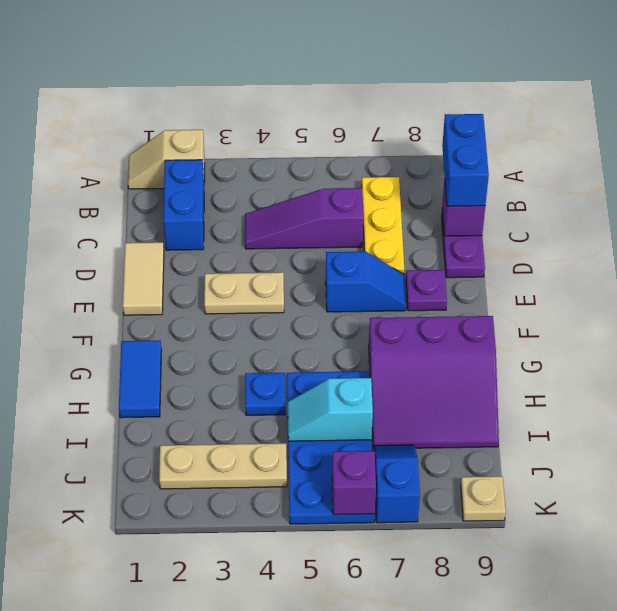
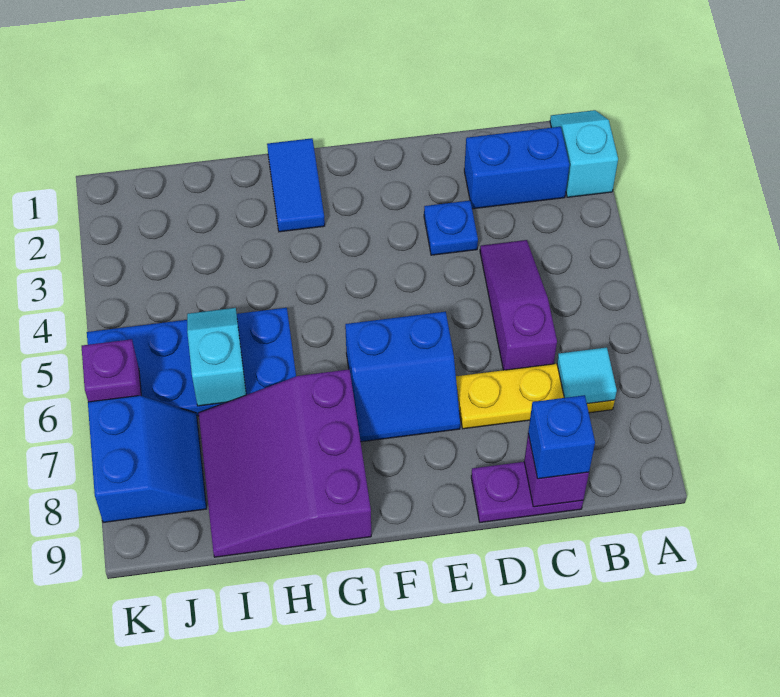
tan 1x2 slope [128,130,205,189] -> cyan 1x2 slope [550,110,618,197]
none -> cyan 1x1 tile [557,347,617,404]
blue 1x2 brick [442,114,489,206] -> blue 1x1 brick [528,395,595,479]
tan 1x2 tile [123,242,164,315] -> none
tan 1x2 plate [204,272,284,314] -> none
blue 1x2 slope [326,252,406,312] -> blue 2x2 slope [345,312,460,442]
purple 1x1 plate [406,270,447,311] -> none
blue 1x2 tile [119,340,162,418] -> blue 1x2 tile turned to [267,138,325,232]
blue 1x1 plate [245,373,286,415] -> blue 1x1 plate moved to [424,201,478,255]
tan 1x3 plate [159,443,287,489] -> none
blue 1x2 slope [373,445,420,523] -> blue 2x2 slope [88,396,207,522]
tan 1x1 plate [461,476,506,521] -> none

